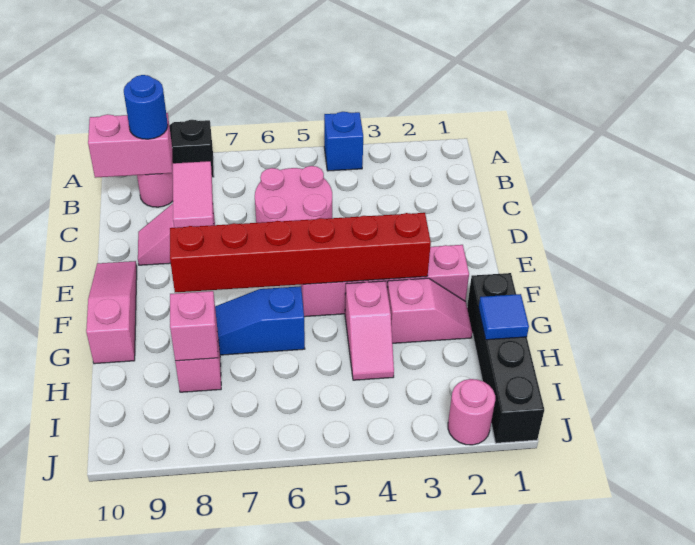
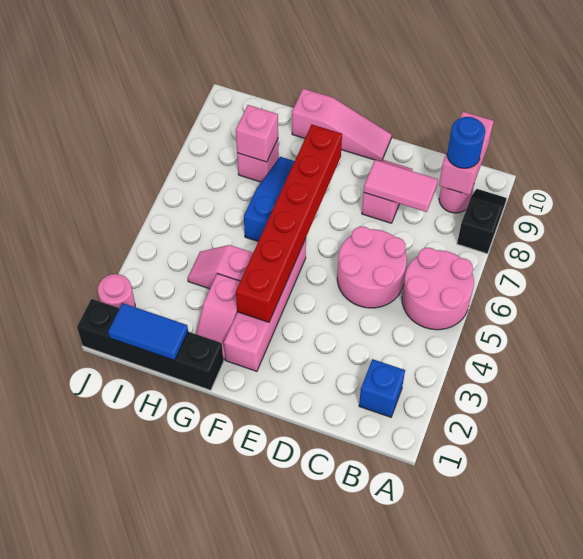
blue 1x1 brick [324,112,363,171] -> blue 1x1 brick moved to [359,359,405,417]
none -> pink 2x2 round brick [402,248,474,330]
blue 1x1 tile [479,294,529,340] -> blue 1x2 tile [108,303,188,360]

